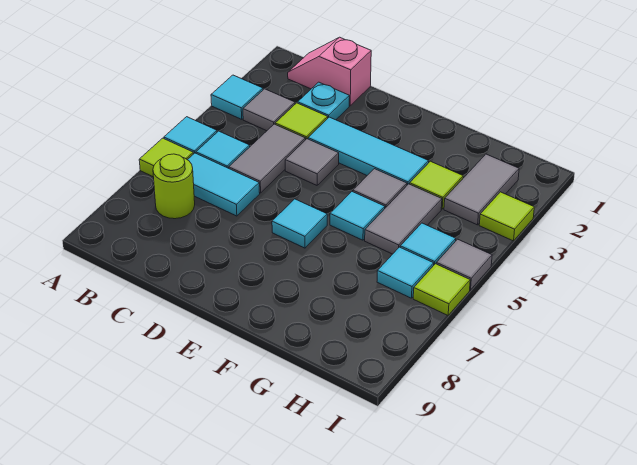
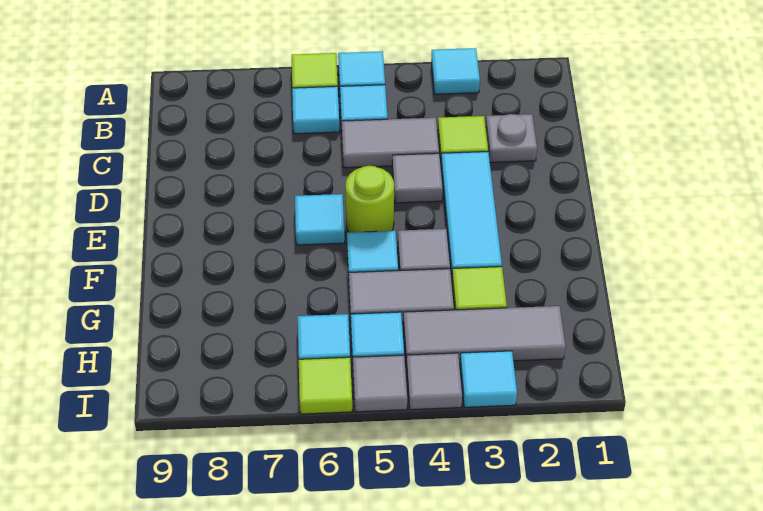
pink 1x2 slope [288,37,371,106] -> none
grey 1x1 tile [243,89,295,131] -> grey 1x1 tile moved to [406,353,462,410]
cyan 1x2 tile [188,153,260,216] -> cyan 1x1 tile [292,86,340,134]
lime 1x1 round brick [153,154,195,219] -> lime 1x1 round brick moved to [345,166,394,232]
cyan 1x1 plate [298,82,349,120] -> grey 1x1 plate [486,114,537,162]
grey 1x2 tile [444,154,519,225] -> grey 1x3 tile [404,306,566,364]
lime 1x1 tile [479,192,534,241] -> cyan 1x1 tile [460,351,517,407]

